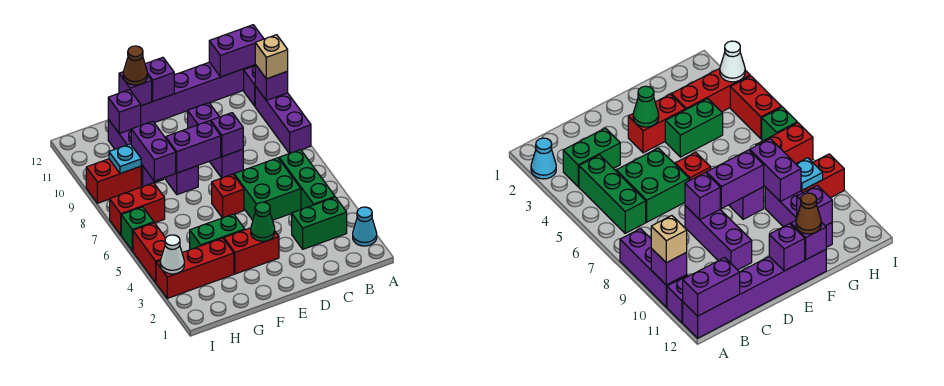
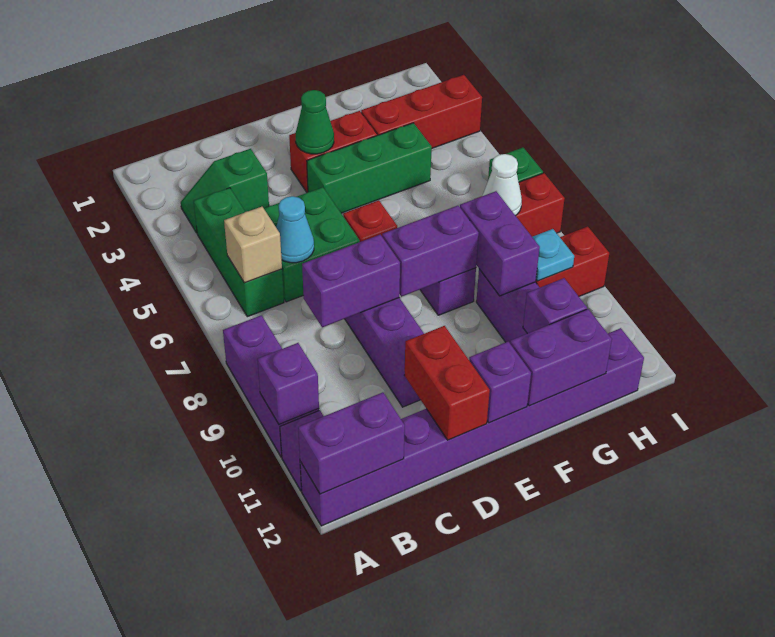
cyan 1x1 cone [353,207,377,246] -> cyan 1x1 cone moved to [276,196,314,263]
tan 1x1 brick [255,35,288,79] -> tan 1x1 brick moved to [224,207,282,283]
purple 1x6 brick [141,62,255,125] -> purple 1x8 brick [300,328,644,526]
green 1x2 brick [292,197,347,249] -> green 1x2 slope [181,149,269,233]
purple 1x1 brick [211,113,243,157] -> purple 1x2 brick [302,235,400,327]
green 1x2 brick [190,214,245,250] -> green 1x3 brick [307,123,432,213]
purple 1x1 brick [119,72,152,106] -> purple 1x2 brick [510,309,612,406]
brown 1x1 cone [123,46,147,85] -> none
white 1x1 cone [160,235,184,274] -> white 1x1 cone moved to [483,154,522,216]
red 1x2 brick [133,223,165,282] -> red 1x2 brick moved to [404,326,490,440]

